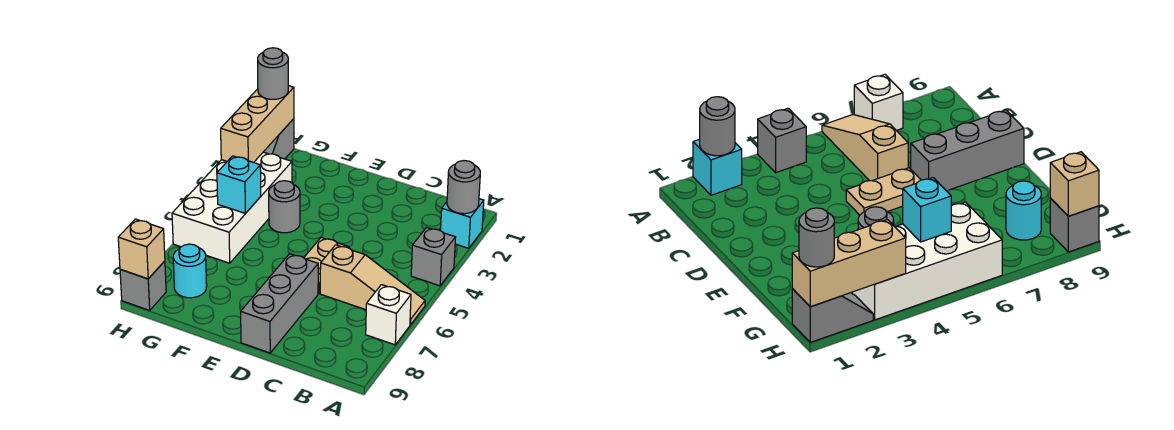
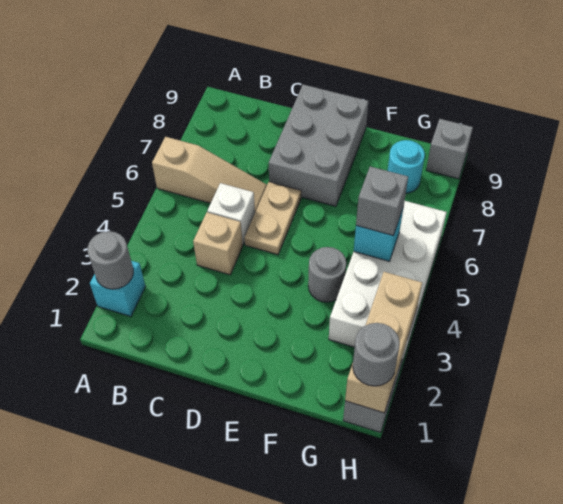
grey 1x1 brick [411,228,456,286] -> grey 1x1 brick moved to [356,166,408,236]
tan 1x3 slope [320,245,425,325] -> tan 1x3 slope turned to [152,137,267,212]
white 1x1 brick [366,285,411,345] -> white 1x1 brick moved to [207,183,255,244]
grey 1x3 brick [241,254,318,353] -> grey 2x3 brick [269,85,368,206]
tan 1x1 brick [118,219,165,279] -> tan 1x1 brick moved to [193,212,243,275]

